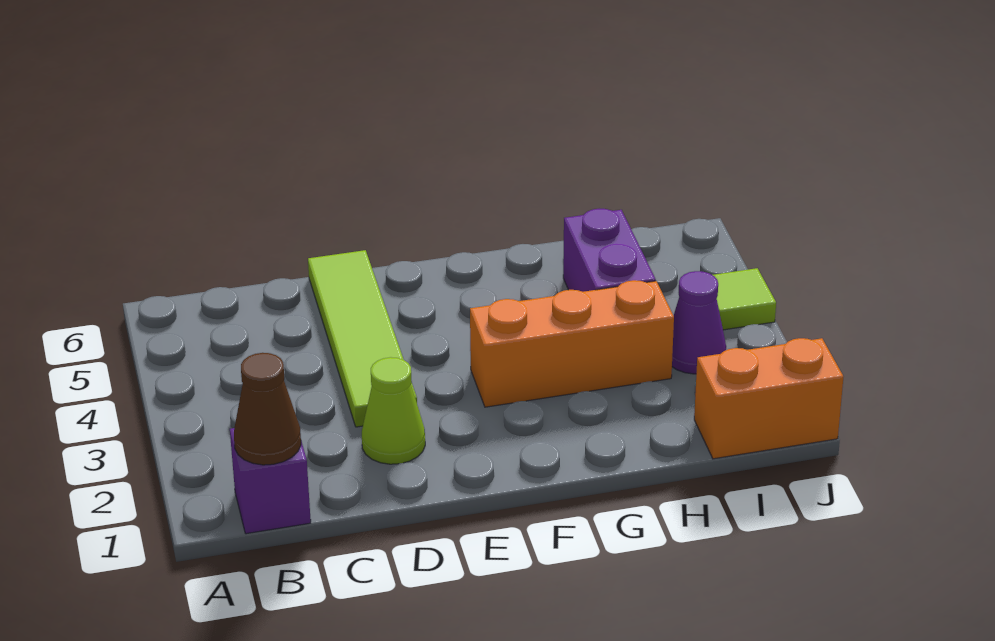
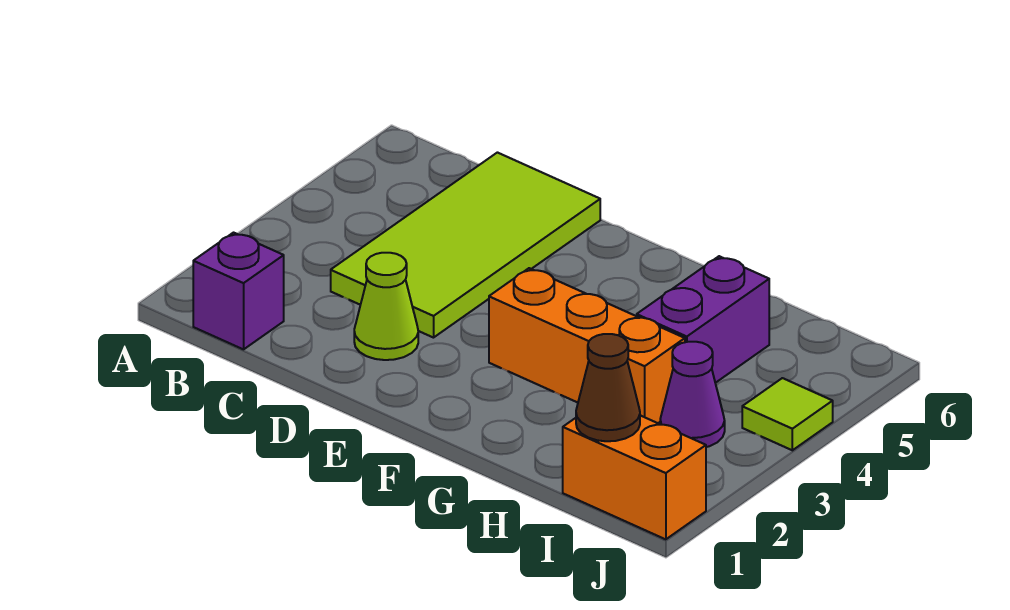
brown 1x1 cone [234,353,301,465] -> brown 1x1 cone moved to [576,334,640,441]
lime 1x4 tile [308,250,417,427] -> lime 2x4 tile [331,153,600,338]

